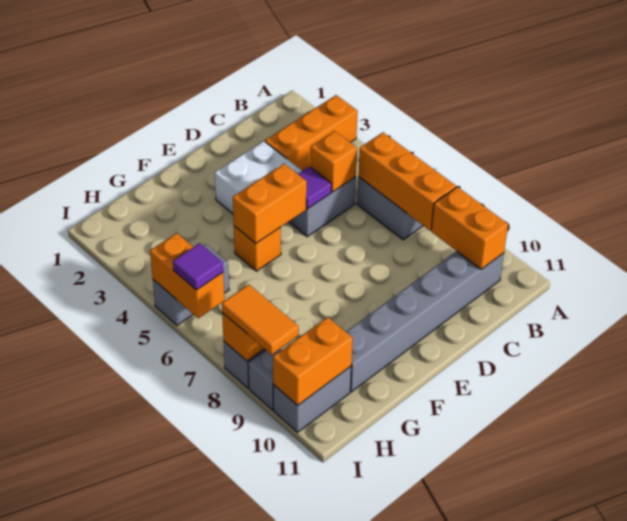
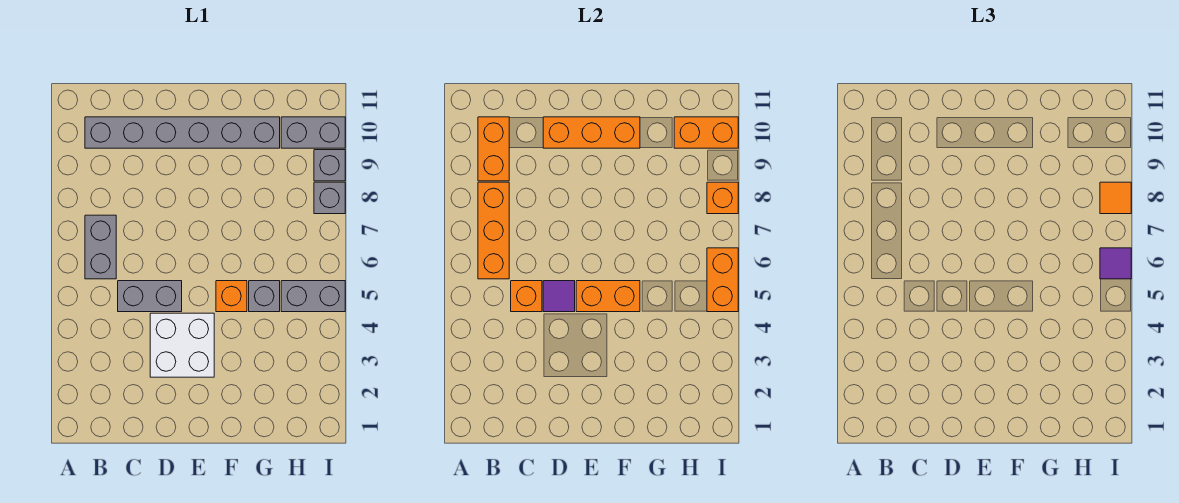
orange 1x3 brick [265,95,358,171] -> orange 1x3 brick moved to [543,117,640,148]
none -> grey 1x1 brick [249,281,280,312]
orange 1x2 tile [222,284,299,355] -> orange 1x1 tile [1100,182,1131,214]

